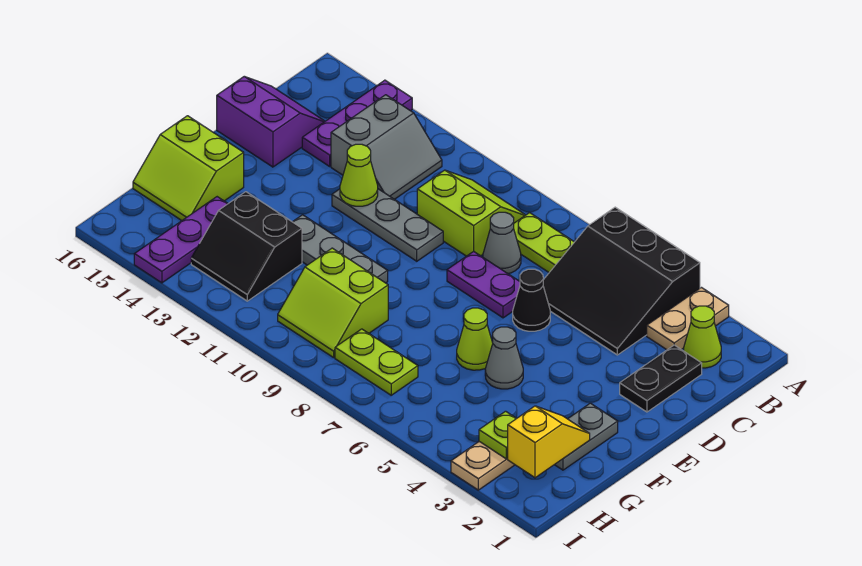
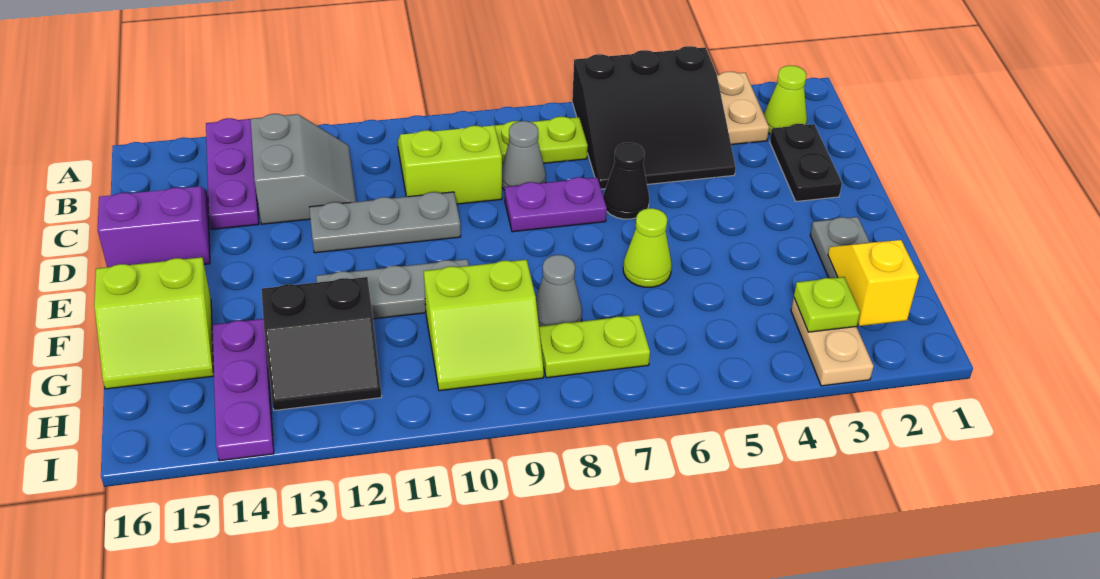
lime 1x1 cone [340,144,378,206] -> none
grey 1x1 cone [485,327,523,389] -> grey 1x1 cone moved to [536,255,582,326]

